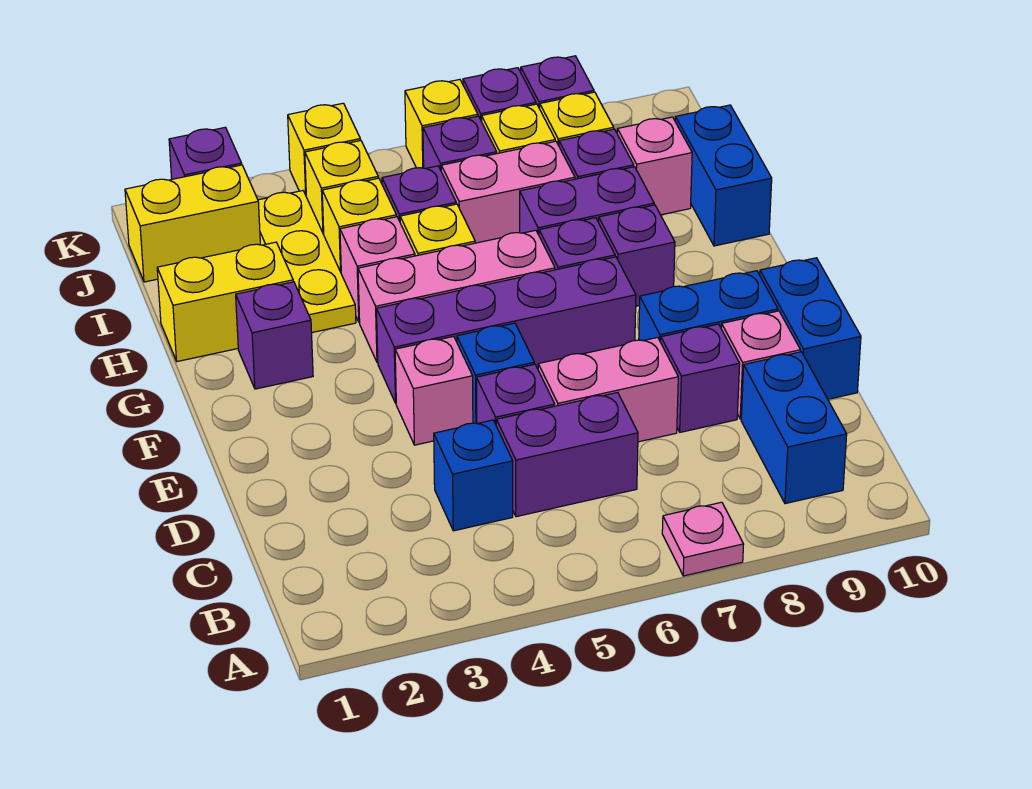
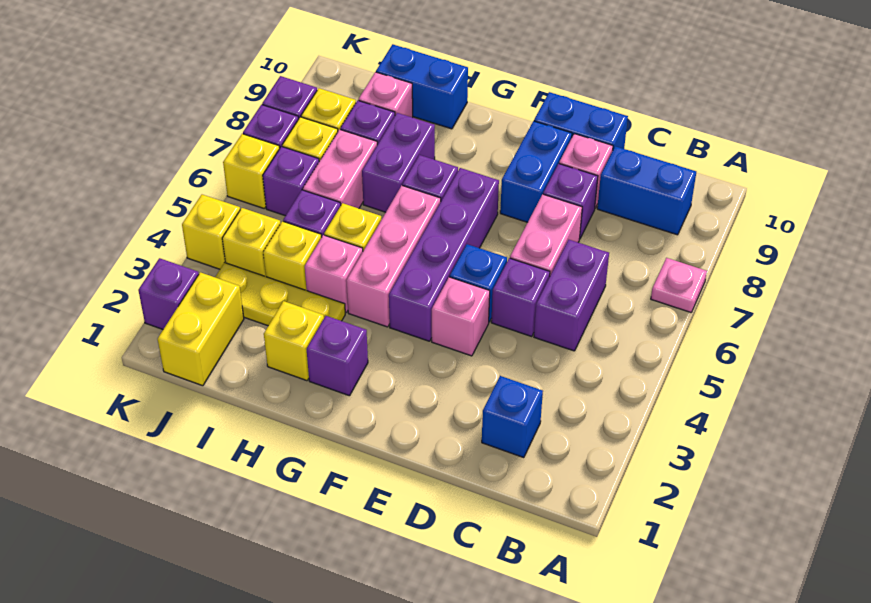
blue 1x1 brick [434,420,513,531] -> blue 1x1 brick moved to [482,376,543,458]
purple 1x1 brick [599,205,675,306] -> none
yellow 1x2 brick [157,242,293,362] -> yellow 1x1 brick [264,301,324,381]

